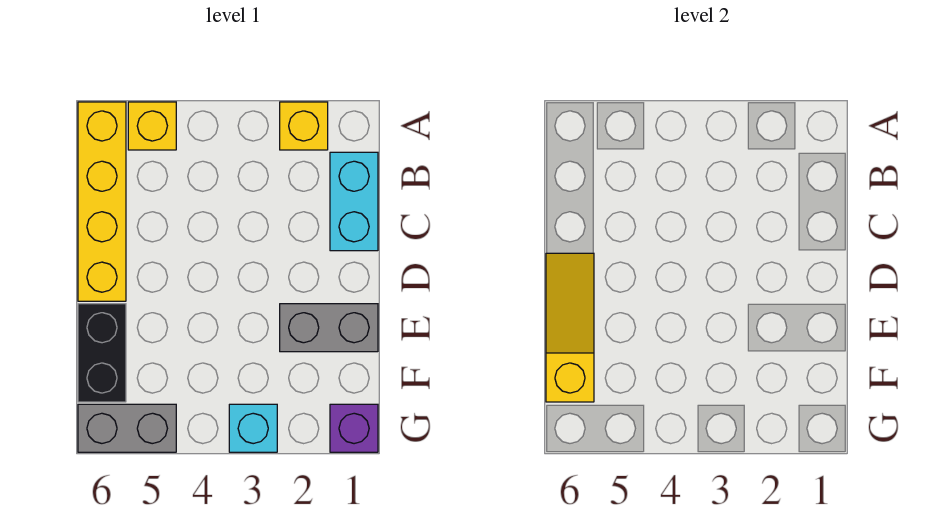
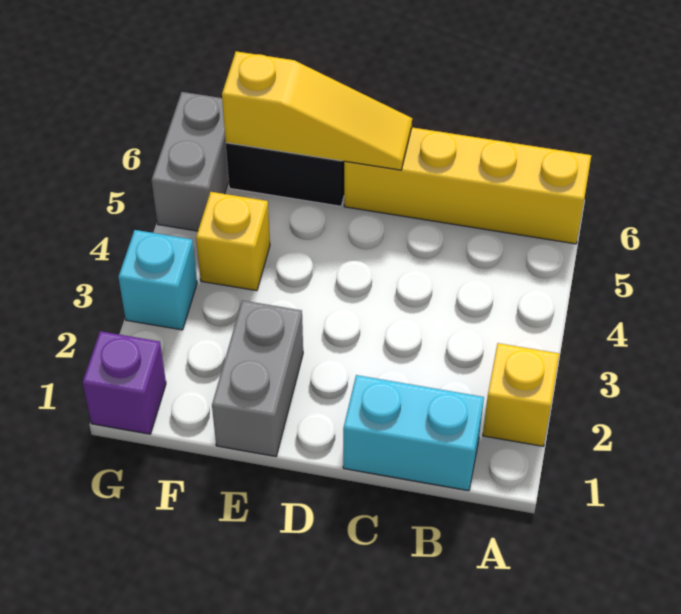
yellow 1x1 brick [128,102,176,150] -> yellow 1x1 brick moved to [196,192,270,291]

